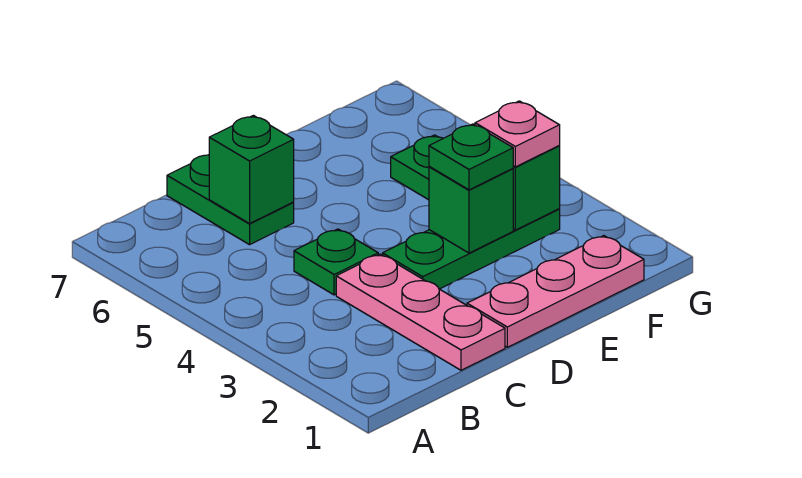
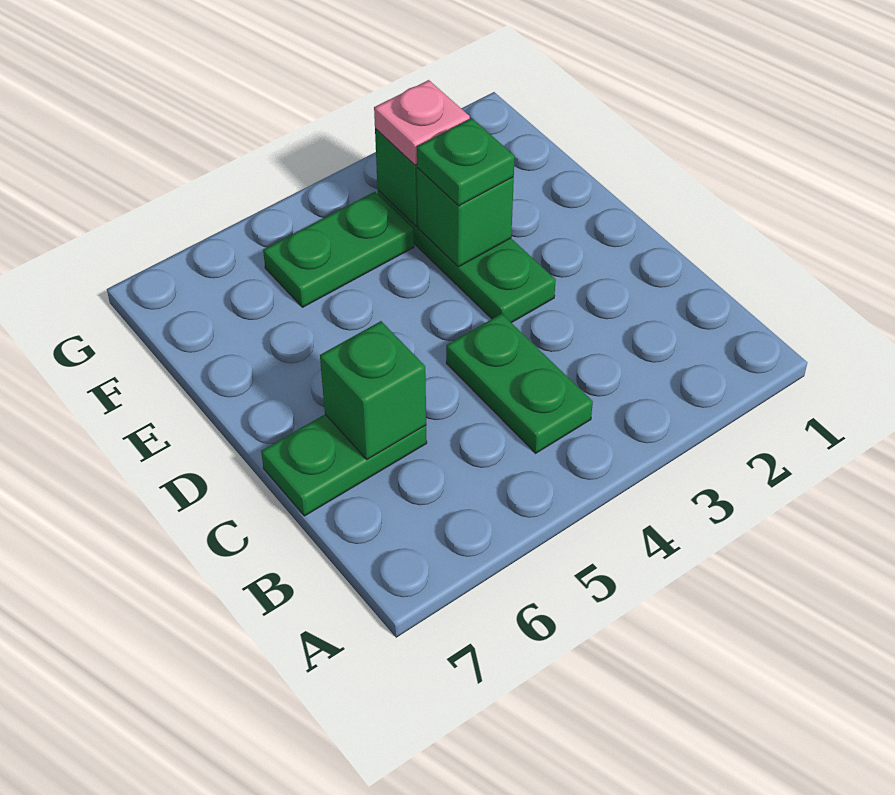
pink 1x3 plate [336,254,505,370] -> none
green 1x1 plate [294,229,378,295] -> green 1x2 plate [446,314,593,453]
pink 1x3 plate [467,236,644,347] -> none

